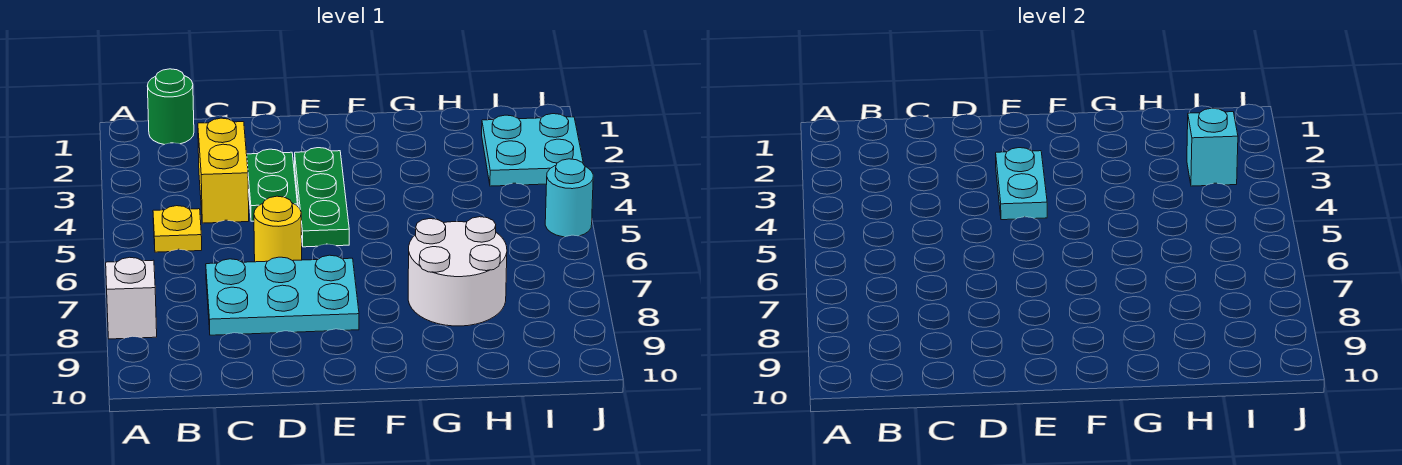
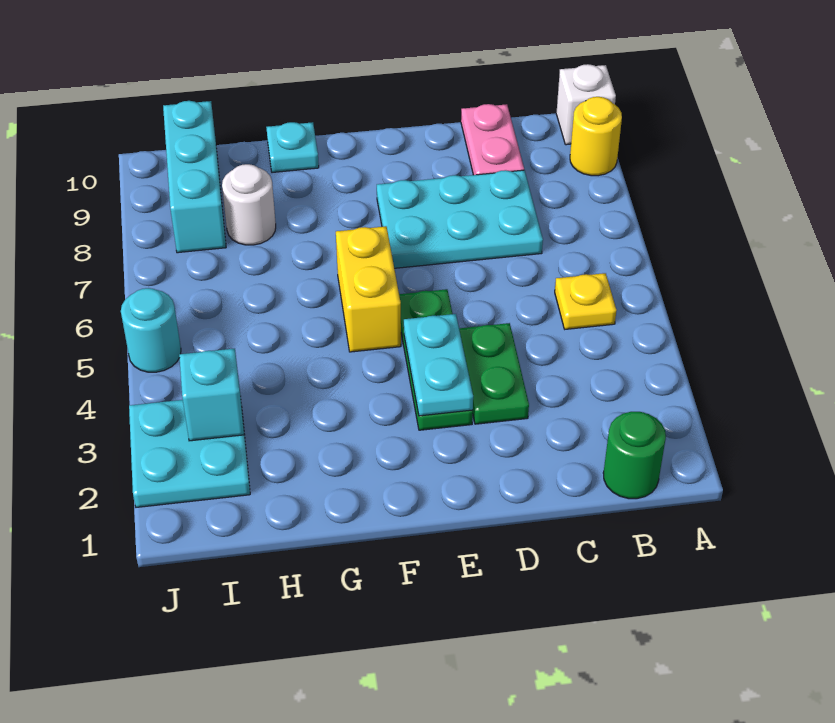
white 1x1 brick [106,257,157,339] -> white 1x1 brick moved to [556,64,616,145]
yellow 1x2 brick [198,118,249,223] -> yellow 1x2 brick moved to [336,226,401,352]
none -> pink 1x2 plate [461,104,524,175]
yellow 1x1 round brick [254,196,302,262] -> yellow 1x1 round brick moved to [570,97,622,176]
white 2x2 round brick [408,217,507,326] -> white 1x1 round brick [222,164,276,245]
none -> cyan 1x1 plate [266,122,319,172]
none -> cyan 1x3 brick [163,101,226,253]

